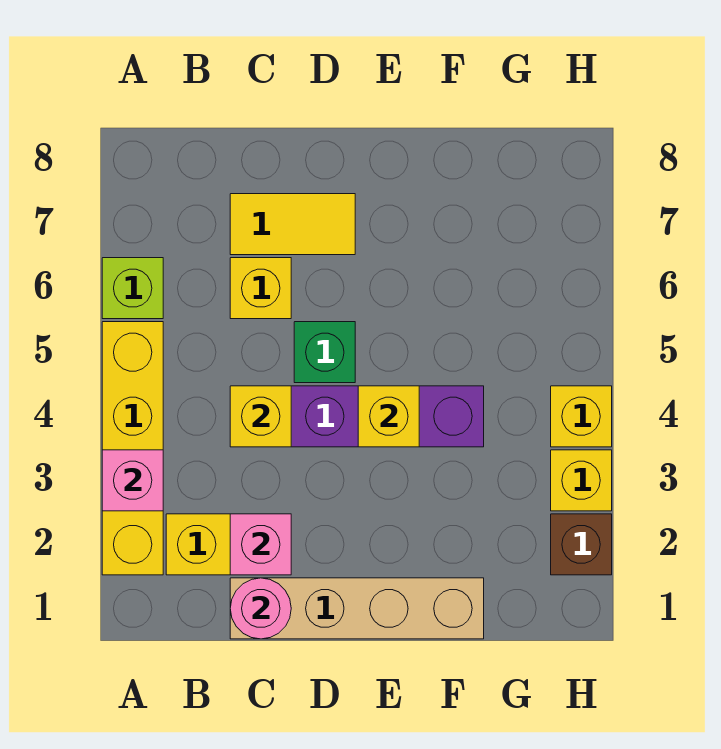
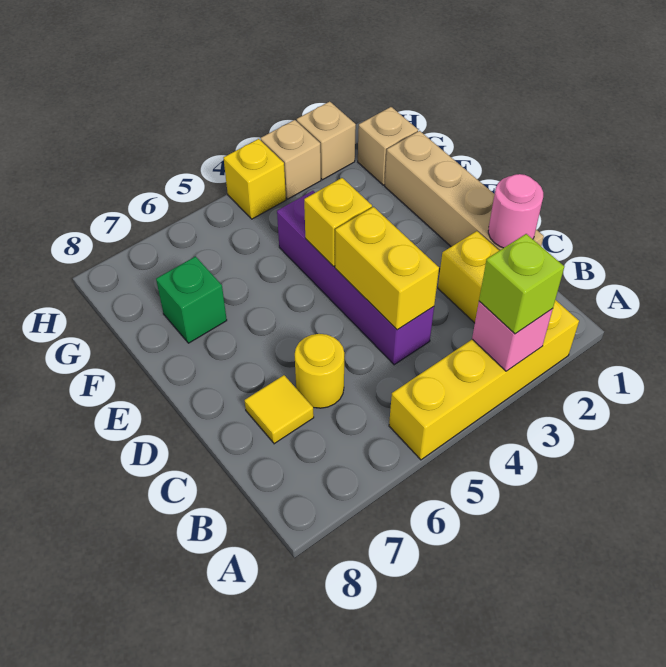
lime 1x1 brick [102,258,163,319] -> lime 1x1 brick moved to [479,234,564,334]
pink 1x1 brick [230,514,291,575] -> none
yellow 1x1 brick [230,386,291,447] -> yellow 1x2 brick [335,207,439,330]
yellow 1x1 brick [230,258,291,319] -> yellow 1x1 round brick [295,334,344,408]
yellow 1x2 tile [230,194,355,255] -> yellow 1x1 tile [244,375,314,444]
green 1x1 brick [294,322,355,383] -> green 1x1 brick moved to [156,256,227,343]
none -> tan 1x1 brick [358,107,418,185]
brown 1x1 brick [551,514,612,575] -> tan 1x1 brick [297,101,356,180]
yellow 1x1 brick [551,450,612,511] -> tan 1x1 brick [261,120,321,199]

